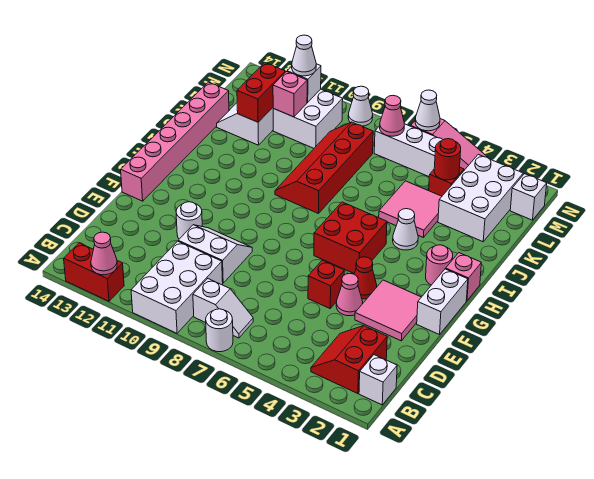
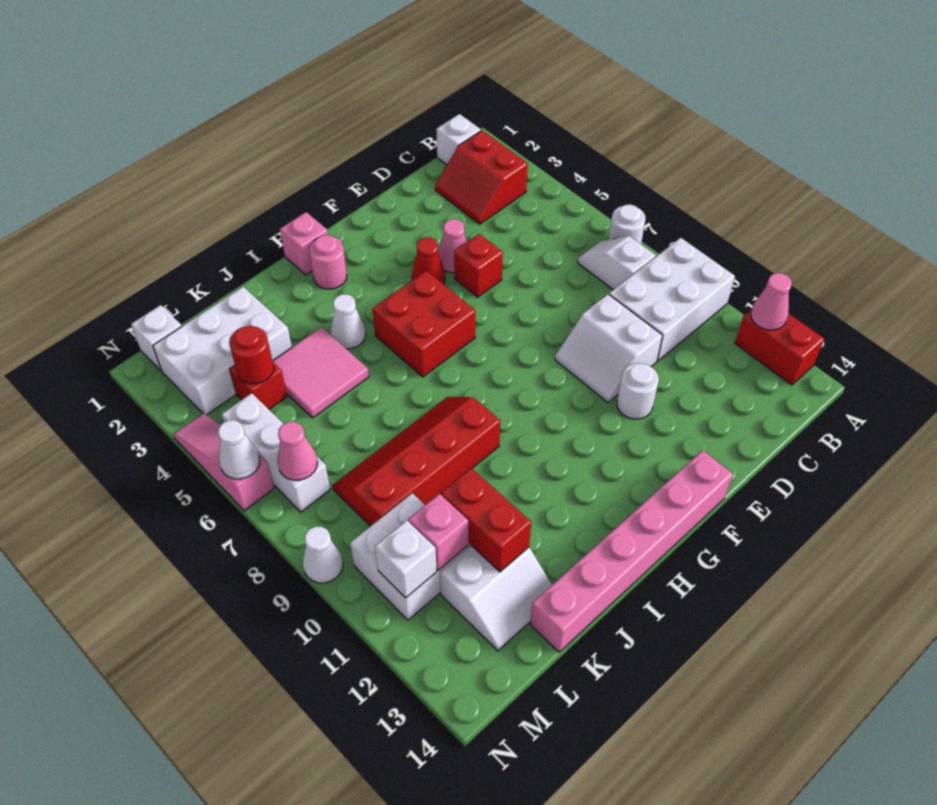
red 2x2 slope [311,326,387,394] -> red 2x2 slope turned to [435,130,528,224]
pink 2x2 tile [355,280,421,341] -> none
white 1x2 brick [417,269,468,335] -> none
red 2x4 slope [275,122,373,214] -> red 2x4 slope turned to [332,397,500,526]
red 1x2 brick [237,63,285,122] -> red 1x2 brick turned to [441,468,531,572]
white 1x1 cone [292,35,316,76] -> none

